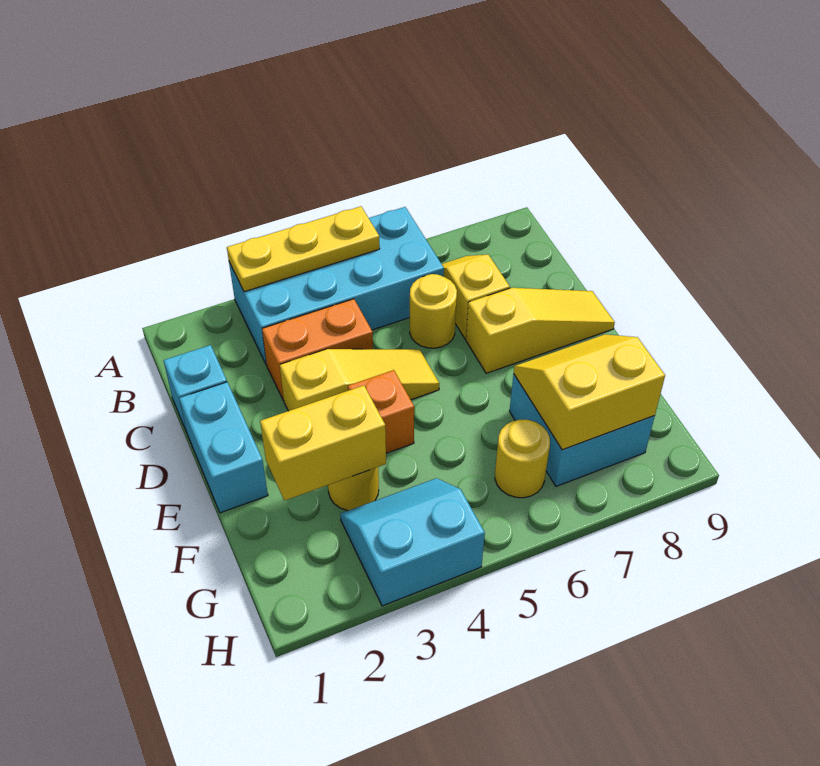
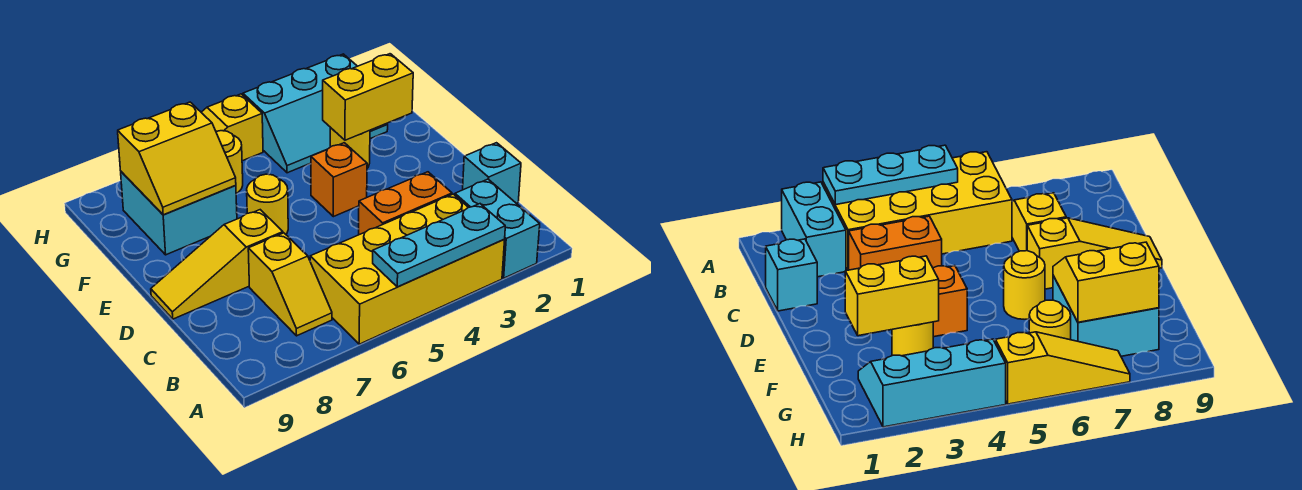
cyan 2x4 brick [229,207,444,365] -> yellow 2x4 brick [310,194,505,344]
yellow 1x3 plate [227,206,380,292] -> cyan 1x3 plate [373,204,505,287]
yellow 1x1 round brick [410,274,457,348] -> yellow 1x1 round brick moved to [247,174,288,234]
cyan 1x2 brick [179,382,268,513] -> cyan 1x2 brick moved to [455,179,540,278]
yellow 1x3 slope [280,349,439,411] -> yellow 1x3 slope moved to [201,94,263,161]
cyan 2x2 slope [340,478,485,606] -> cyan 2x3 slope [243,54,388,173]

